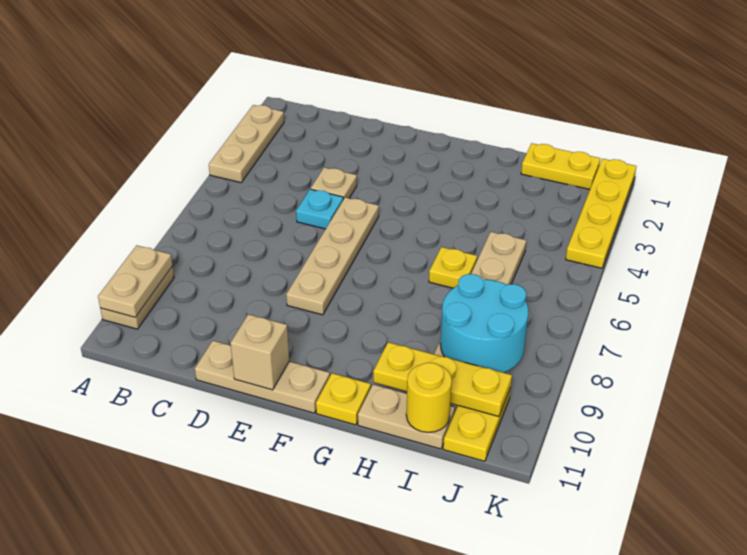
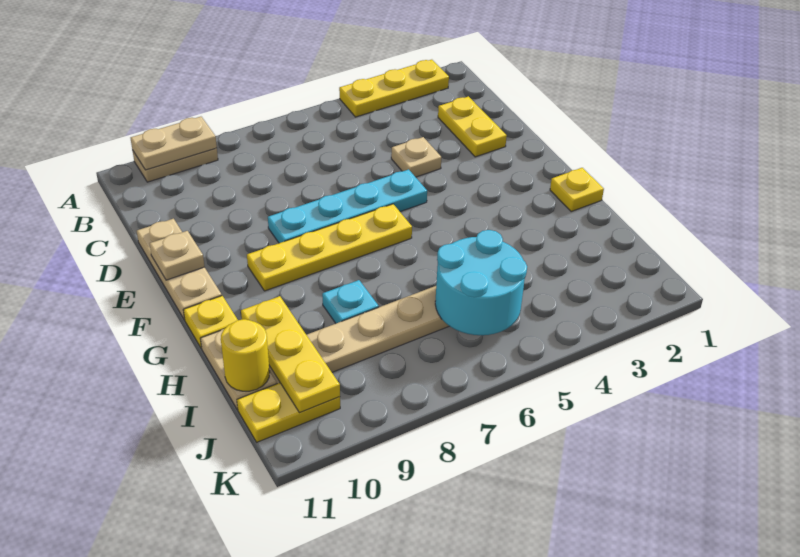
tan 1x3 plate [209,105,284,183] -> yellow 1x3 plate [339,60,449,117]
cyan 1x1 plate [296,189,343,229] -> cyan 1x1 plate moved to [322,280,379,323]
tan 1x4 plate [286,197,379,315] -> cyan 1x4 plate [268,169,427,243]
tan 1x1 brick [230,314,289,390] -> tan 1x1 plate [149,231,205,280]
yellow 1x1 plate [429,247,477,288] -> yellow 1x1 plate moved to [550,168,604,212]
yellow 1x2 plate [521,143,600,189] -> yellow 1x2 plate moved to [438,96,507,157]
cyan 2x2 round brick [440,274,528,373] -> cyan 2x2 round brick moved to [435,230,527,335]
yellow 1x4 plate [566,159,636,268] -> yellow 1x4 plate moved to [247,204,412,291]

